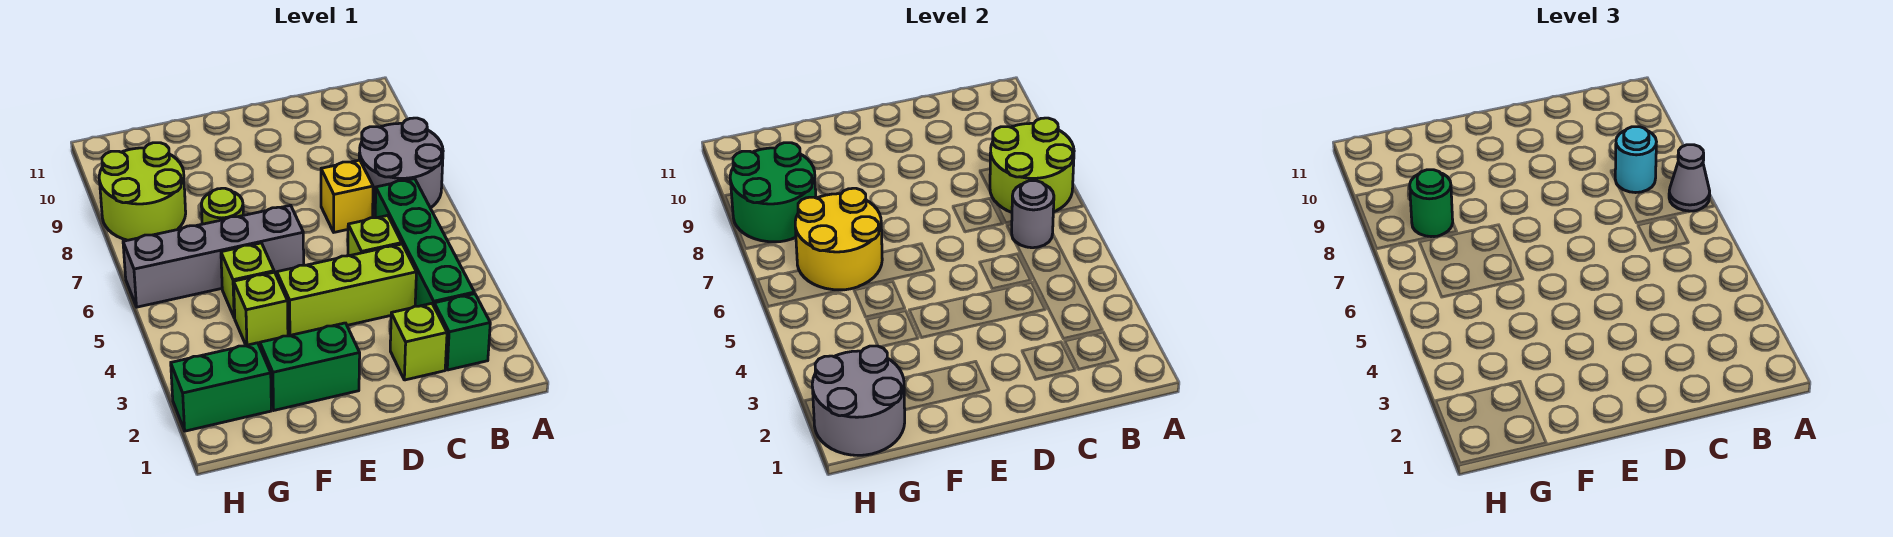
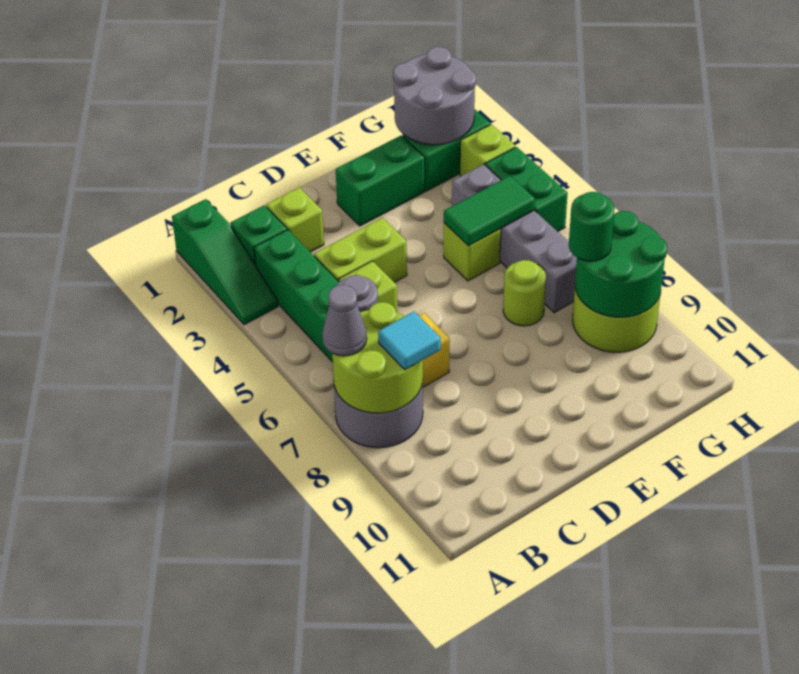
none -> green 1x3 slope [172,199,278,325]
cyan 1x1 round brick [1615,127,1656,193] -> cyan 1x1 tile [378,312,441,370]
lime 1x3 brick [277,244,416,336] -> lime 1x2 brick [314,218,407,282]
grey 1x4 brick [123,205,304,307] -> grey 1x4 brick turned to [452,164,577,313]
lime 1x1 brick [234,272,288,345] -> lime 1x1 brick moved to [460,124,515,176]
none -> green 1x2 tile [444,176,535,246]
yellow 2x2 round brick [795,188,882,290] -> none
none -> green 1x2 brick [485,147,568,232]

